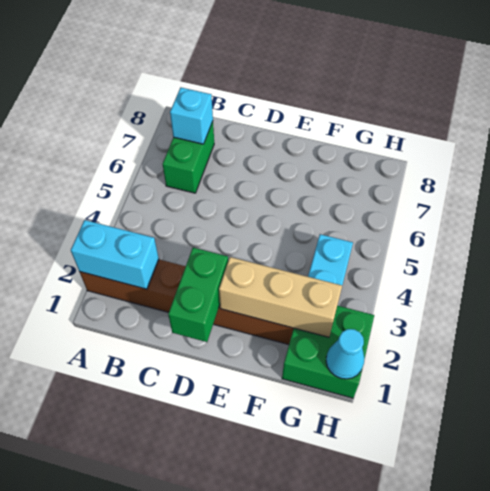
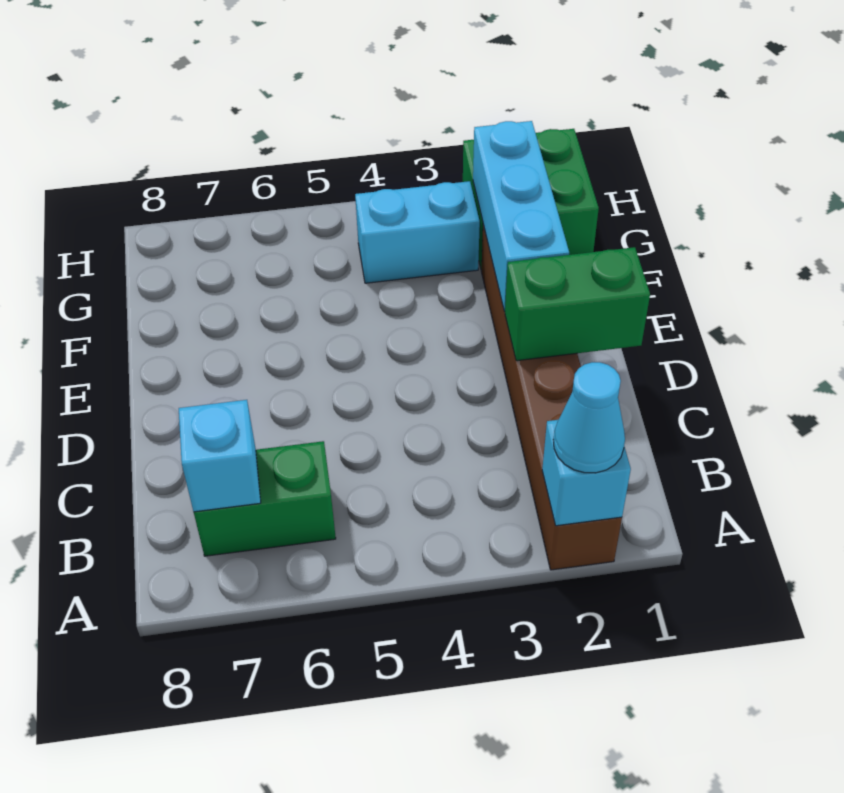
cyan 1x2 brick [71,220,159,289] -> cyan 1x1 brick [542,420,631,526]
tan 1x3 brick [219,257,342,337] -> cyan 1x3 brick [473,121,569,311]
cyan 1x1 cone [326,329,364,379] -> cyan 1x1 cone moved to [553,362,625,473]

